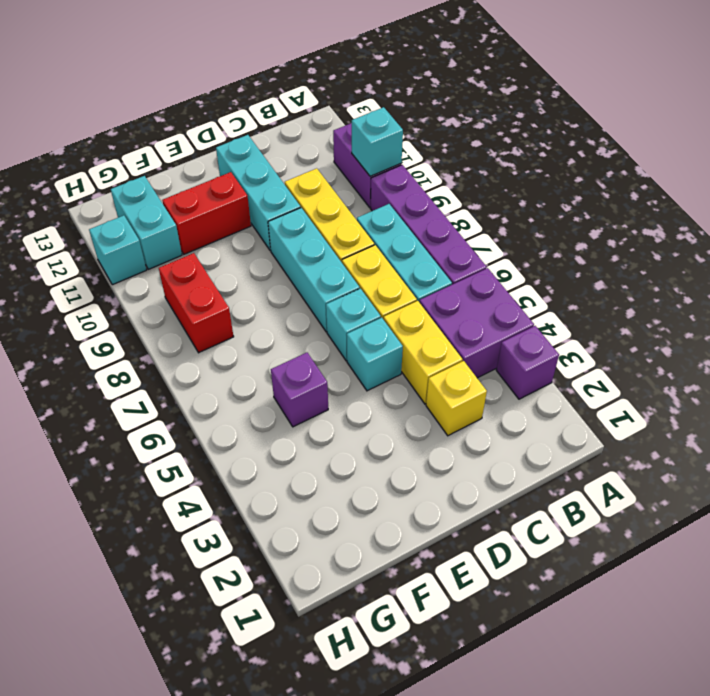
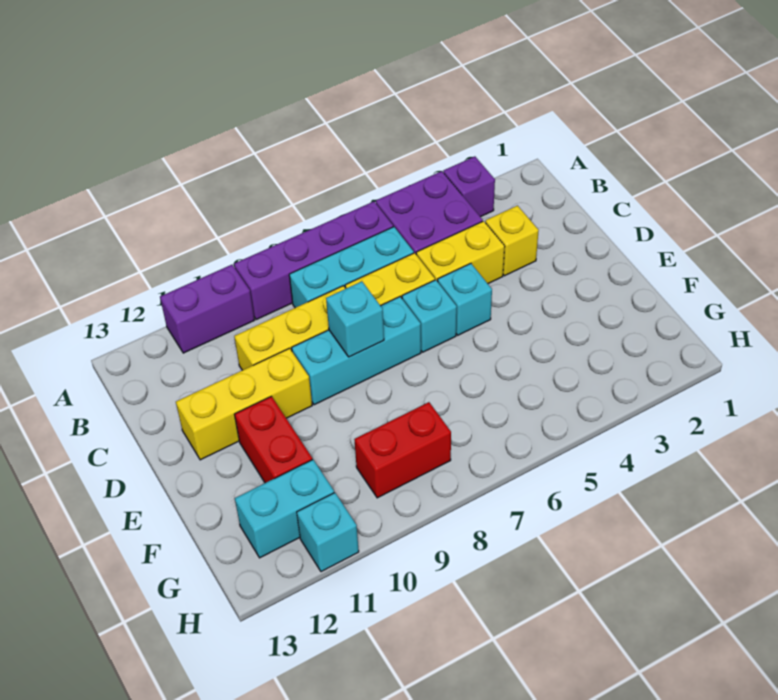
cyan 1x1 brick [352,107,403,176] -> cyan 1x1 brick moved to [326,282,384,357]
cyan 1x3 brick [216,135,301,251] -> yellow 1x3 brick [176,348,312,460]
purple 1x1 brick [271,353,328,427] -> none

